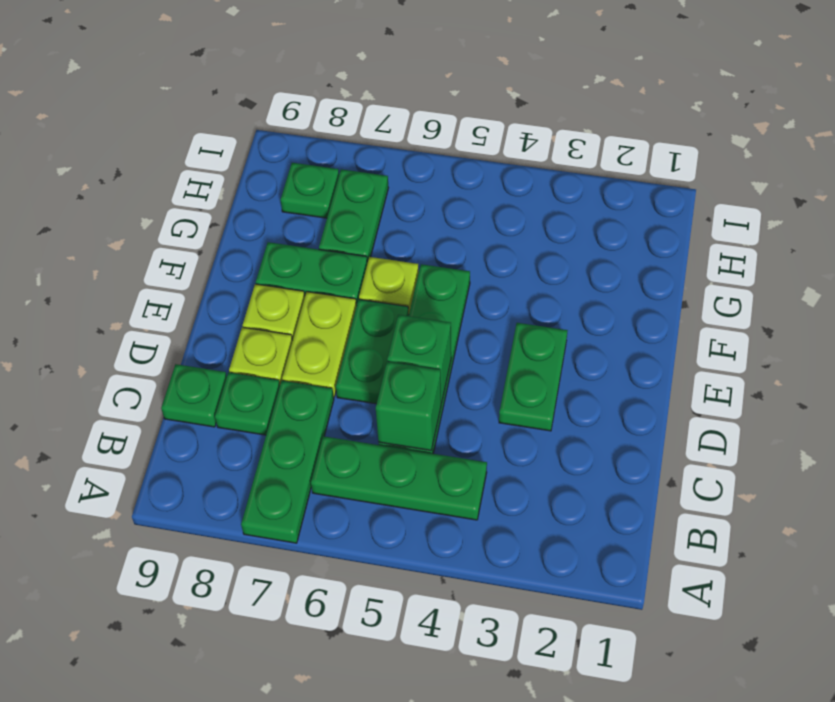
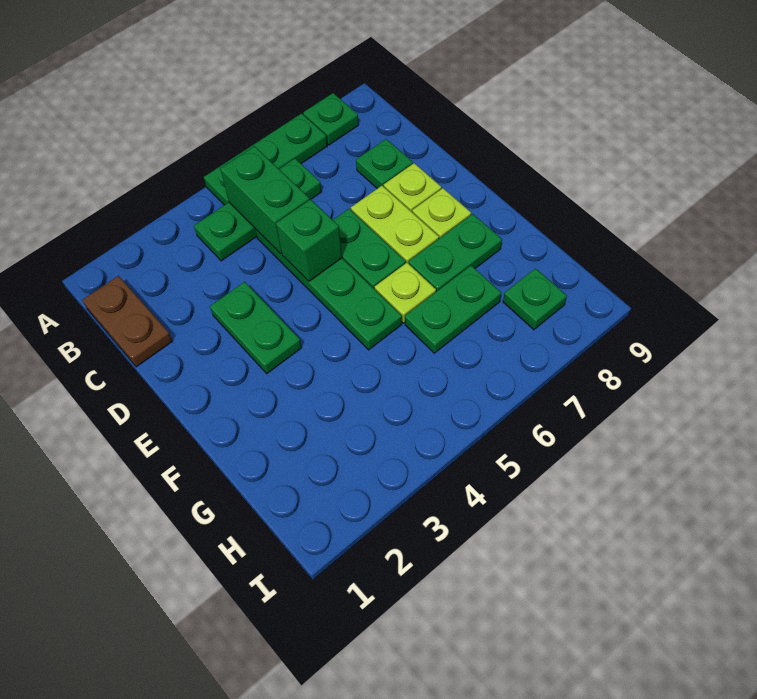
green 1x3 plate [241,381,334,543] -> green 1x3 plate turned to [204,114,327,205]
none -> brown 1x2 plate [83,276,172,367]
green 1x1 brick [376,362,442,451] -> green 1x2 brick [220,146,309,254]
green 1x1 plate [161,364,227,427] -> green 1x1 plate moved to [303,93,359,145]
green 1x2 plate [319,169,388,263] -> green 1x2 plate turned to [405,266,501,353]

